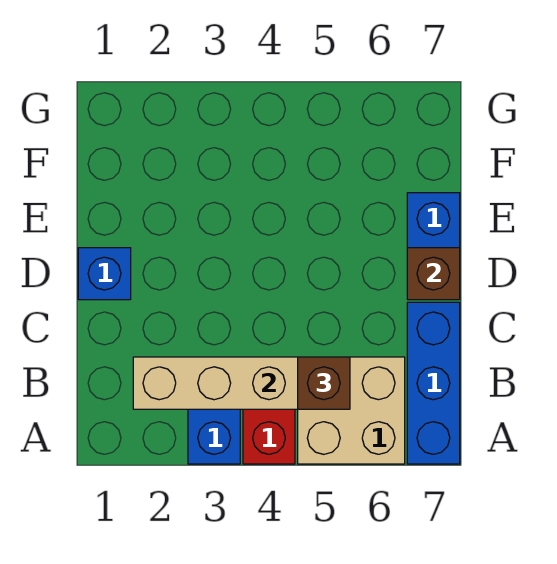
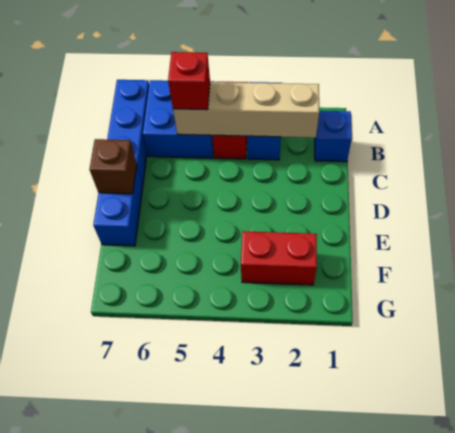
tan 2x2 brick [298,357,405,464] -> blue 2x2 brick [143,80,214,158]
brown 1x1 brick [298,357,350,409] -> red 1x1 brick [168,52,210,110]
blue 1x1 brick [78,248,131,300] -> blue 1x1 brick moved to [315,111,352,162]
none -> red 1x2 brick [241,231,317,285]

